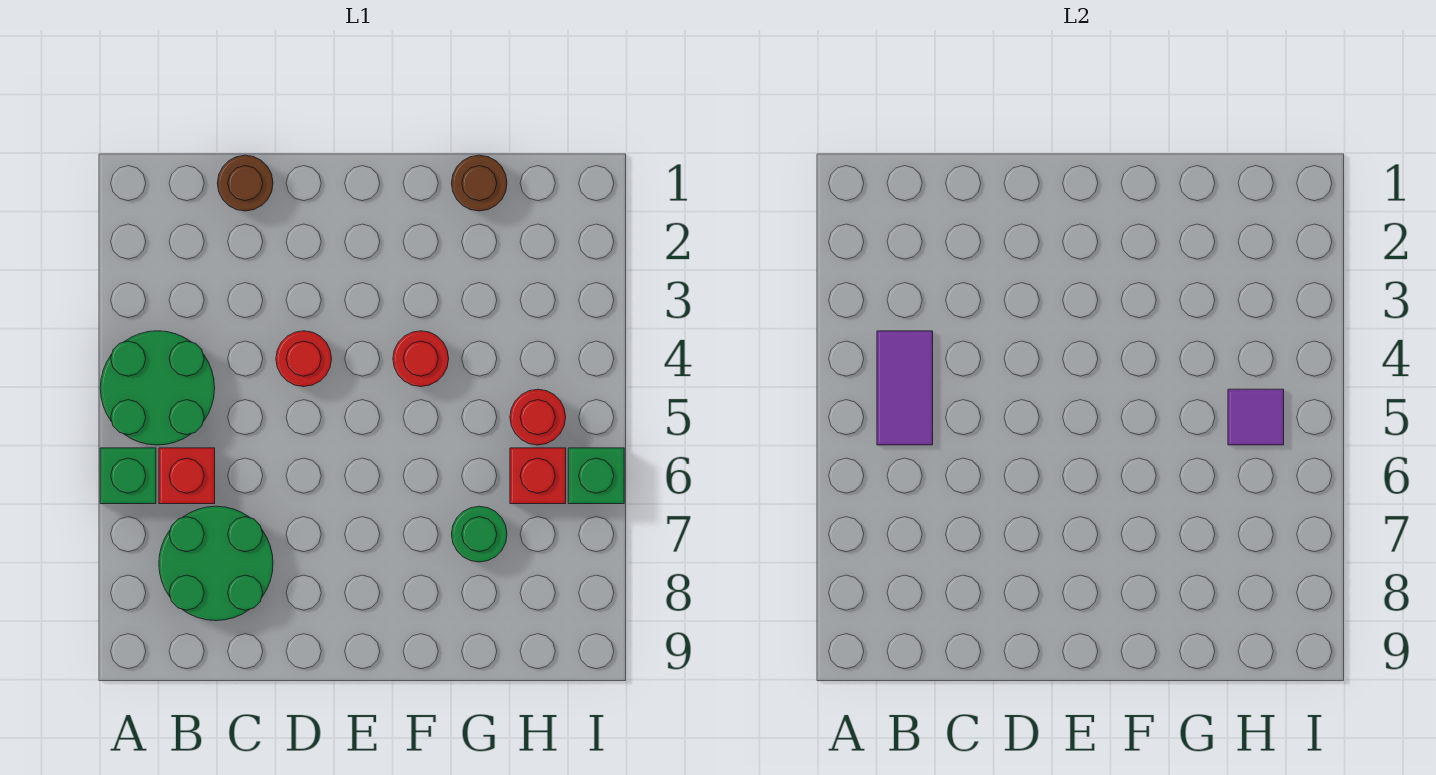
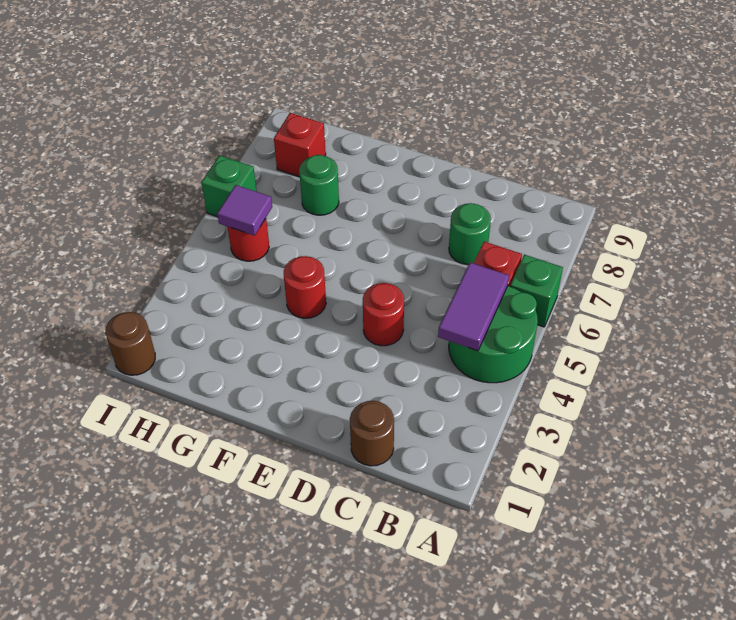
green 2x2 round brick [159,506,273,621] -> green 1x1 round brick [449,203,491,265]
brown 1x1 round brick [452,155,507,211] -> brown 1x1 round brick moved to [105,312,155,375]
red 1x1 brick [510,448,566,504] -> red 1x1 brick moved to [274,113,326,177]

